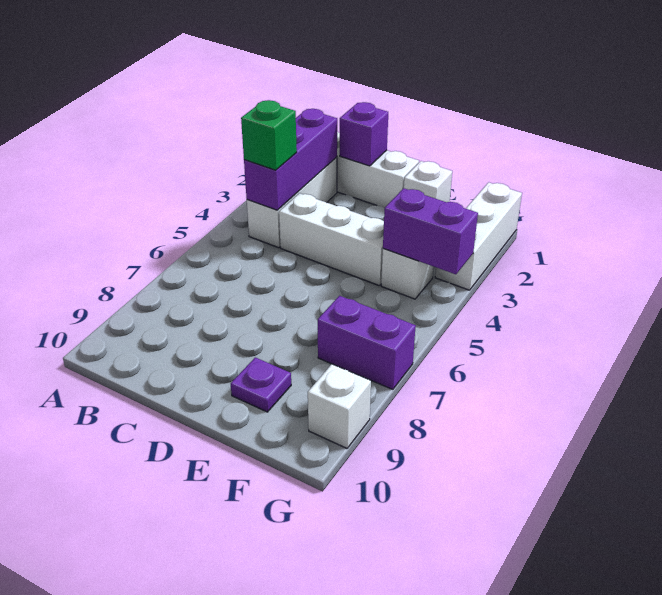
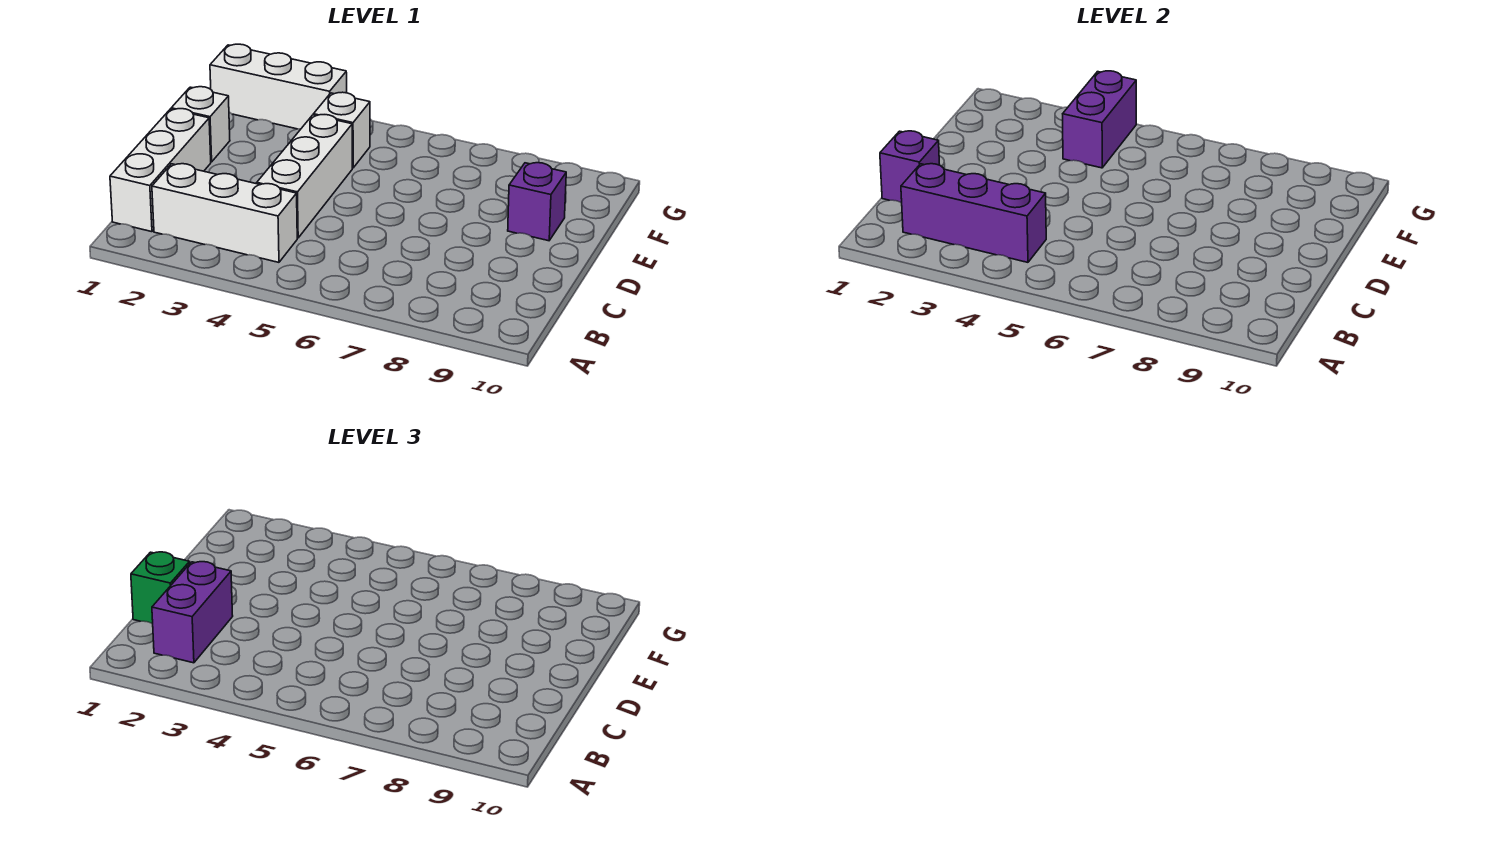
green 1x1 brick [241,100,297,170] -> green 1x1 brick moved to [131,552,190,624]
purple 1x1 plate [231,357,291,412] -> purple 1x1 brick [508,163,566,241]
purple 1x2 brick [318,296,416,389] -> purple 1x2 brick moved to [152,562,233,663]
white 1x1 brick [308,364,371,448] -> none

